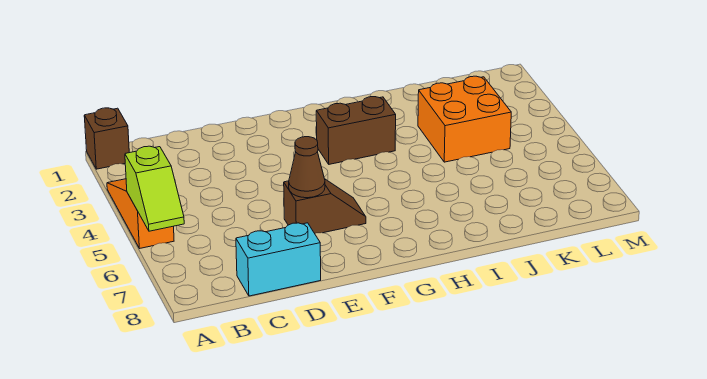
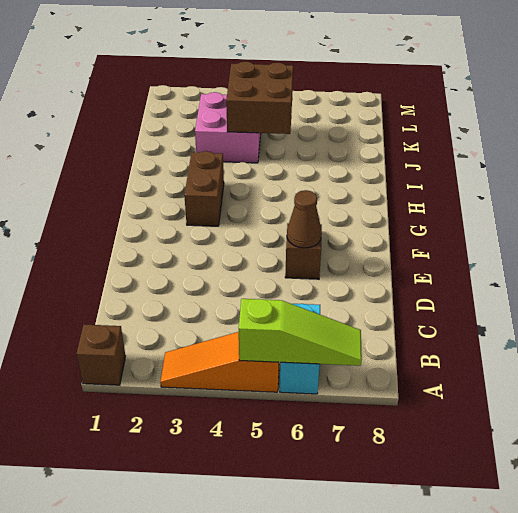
lime 1x2 slope [125,146,184,231] -> lime 1x3 slope [239,299,362,366]
cyan 1x2 brick [236,223,321,296] -> cyan 1x2 brick moved to [280,304,320,394]
orange 2x2 brick [418,76,511,162] -> pink 2x2 brick [195,92,261,163]
none -> brown 2x2 brick [226,61,293,134]

